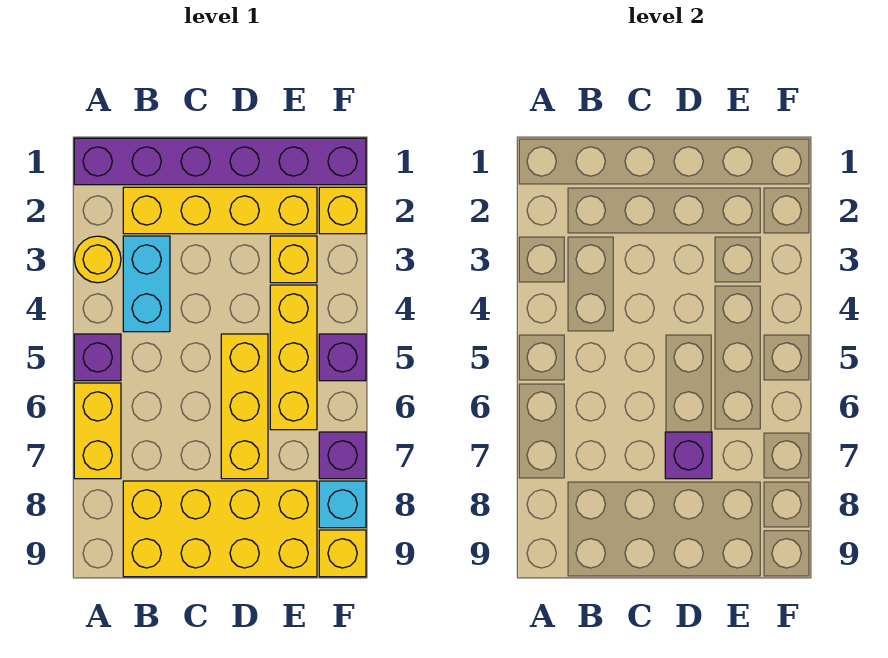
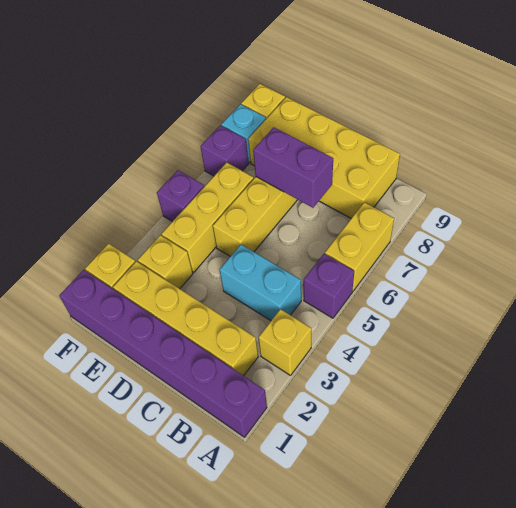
yellow 1x1 round brick [74,236,121,283] -> yellow 1x1 brick [258,309,311,375]
cyan 1x2 brick [123,236,170,332] -> cyan 1x2 brick turned to [220,244,301,321]
purple 1x1 brick [665,432,712,479] -> purple 1x2 brick [253,127,333,208]

